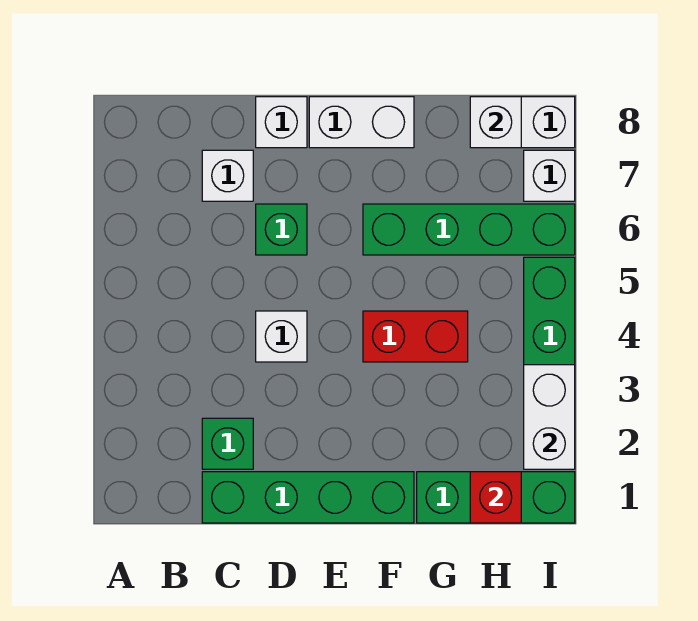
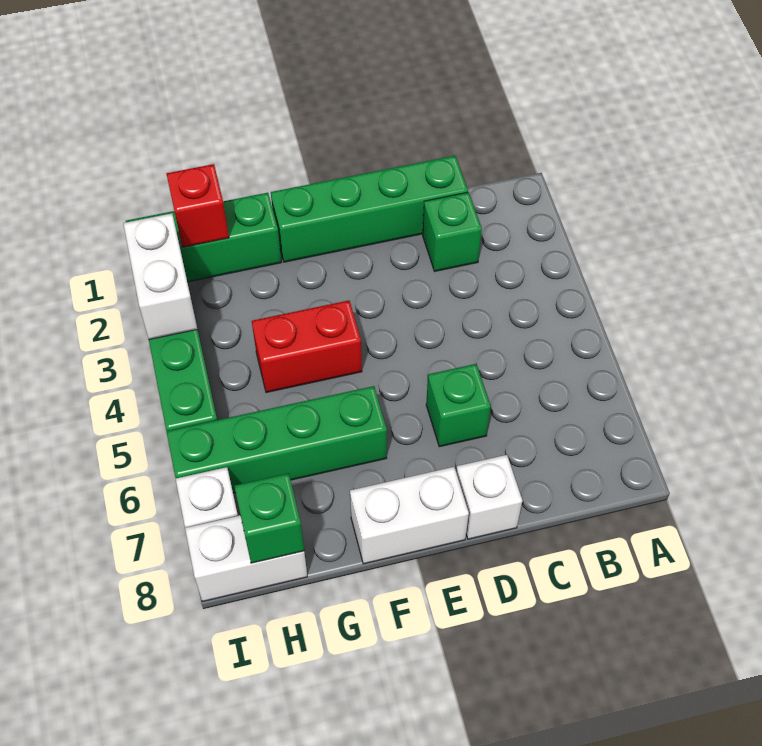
white 1x1 brick [202,150,253,201] -> none
white 1x1 brick [256,311,307,362] -> none
white 1x1 brick [470,97,521,148] -> green 1x1 brick [234,473,304,563]

